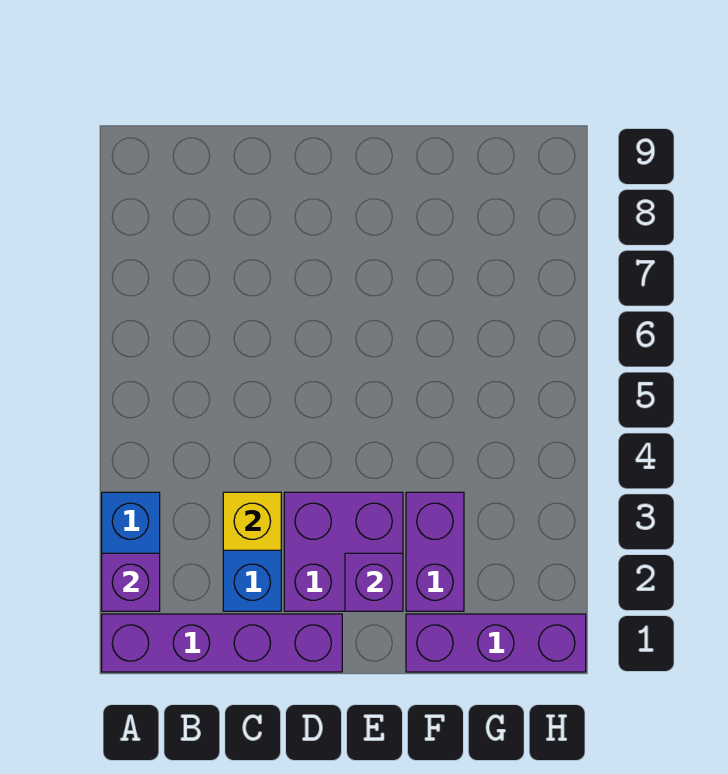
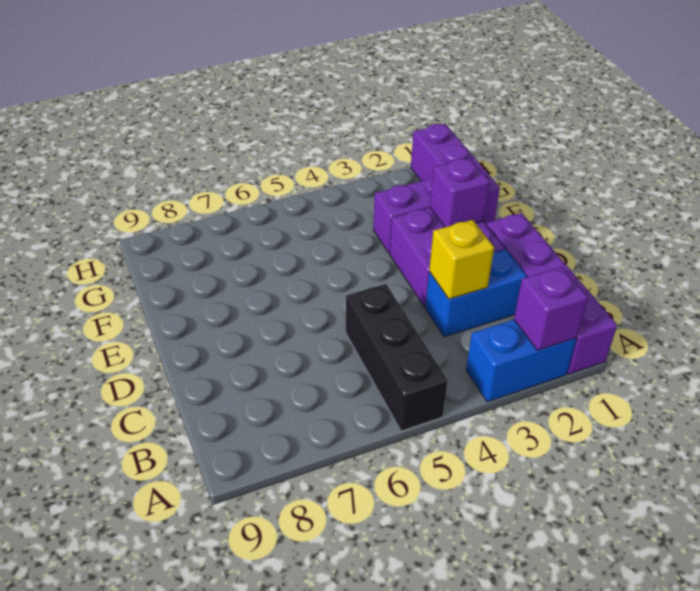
none -> black 1x3 brick [346,284,448,431]

